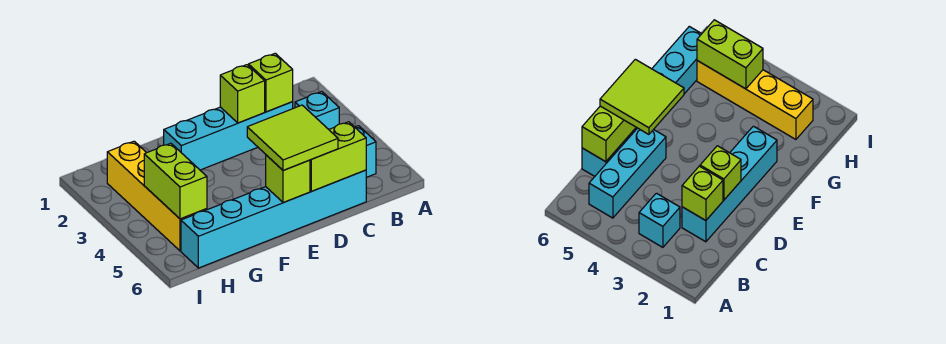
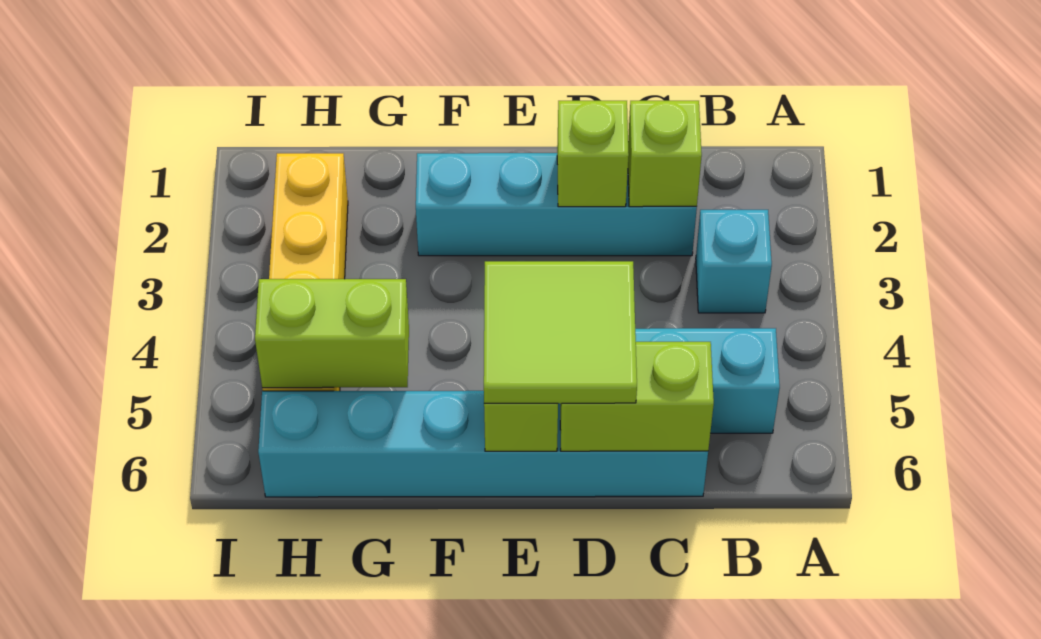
lime 1x2 brick [144,143,207,219] -> lime 1x2 brick turned to [255,279,409,388]

